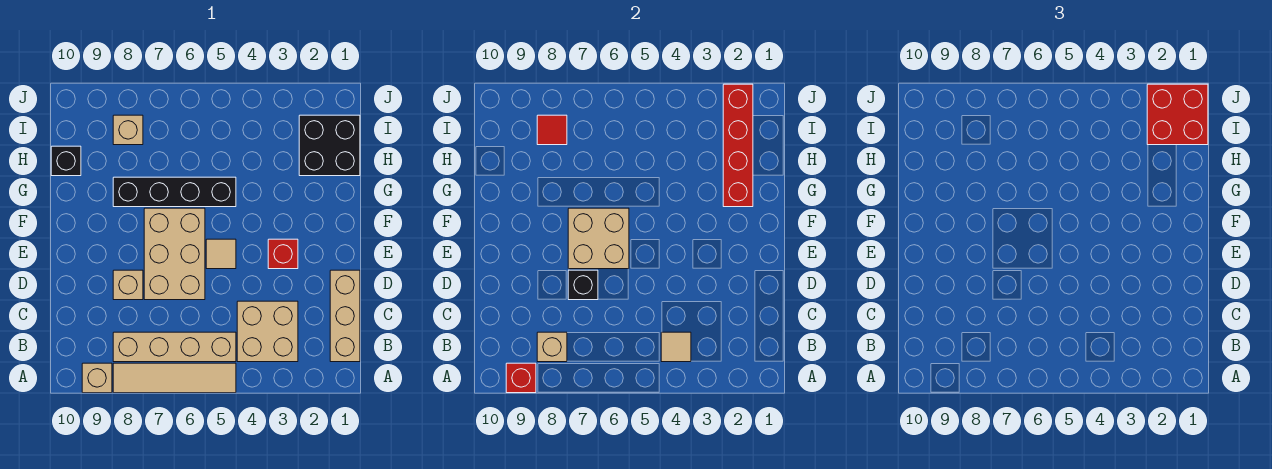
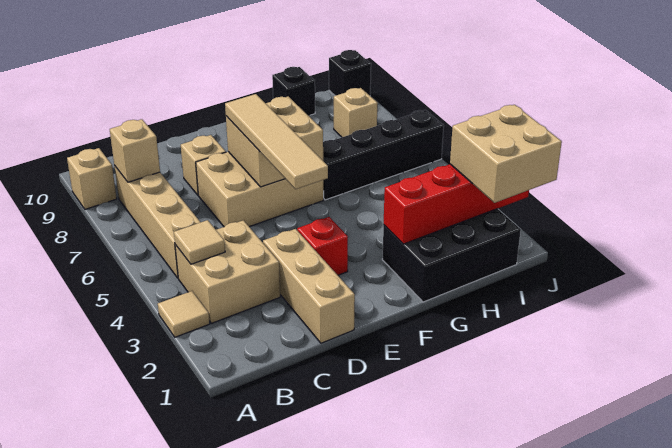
tan 1x4 tile [113,363,236,393] -> tan 1x4 tile moved to [225,94,328,189]
red 1x1 brick [506,363,536,393] -> none
tan 1x3 brick [330,270,360,362] -> tan 1x3 brick turned to [263,229,355,343]
black 1x1 brick [568,270,598,300] -> black 1x1 brick moved to [329,50,371,96]
tan 1x1 tile [206,239,236,269] -> tan 1x1 tile moved to [158,291,210,337]
black 1x4 brick [113,177,236,207] -> black 1x4 brick turned to [323,110,444,200]
black 2x2 brick [299,115,360,176] -> black 2x3 brick [382,209,521,302]
red 2x2 brick [1147,84,1208,145] -> tan 2x2 brick [450,105,562,203]
red 1x1 tile [537,115,567,145] -> none

